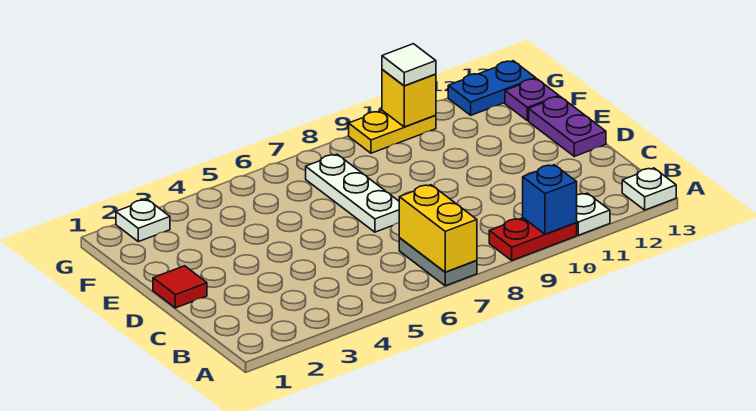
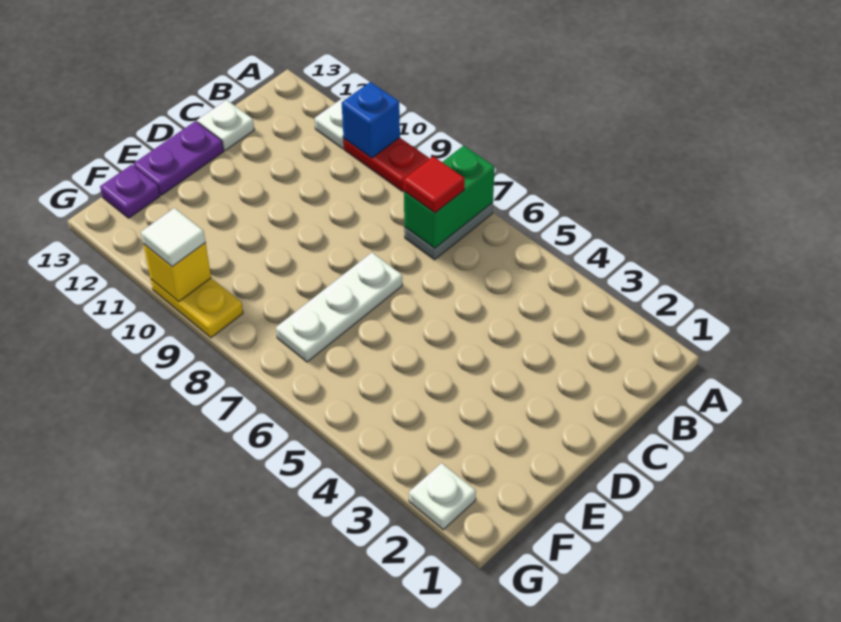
yellow 1x2 brick [399,185,477,272] -> green 1x2 brick [404,146,495,248]
white 1x1 plate [622,168,676,210] -> white 1x1 plate moved to [197,100,254,151]
red 1x1 tile [153,266,207,308] -> red 1x1 tile moved to [404,156,465,213]
blue 1x2 plate [448,61,536,115] -> none

